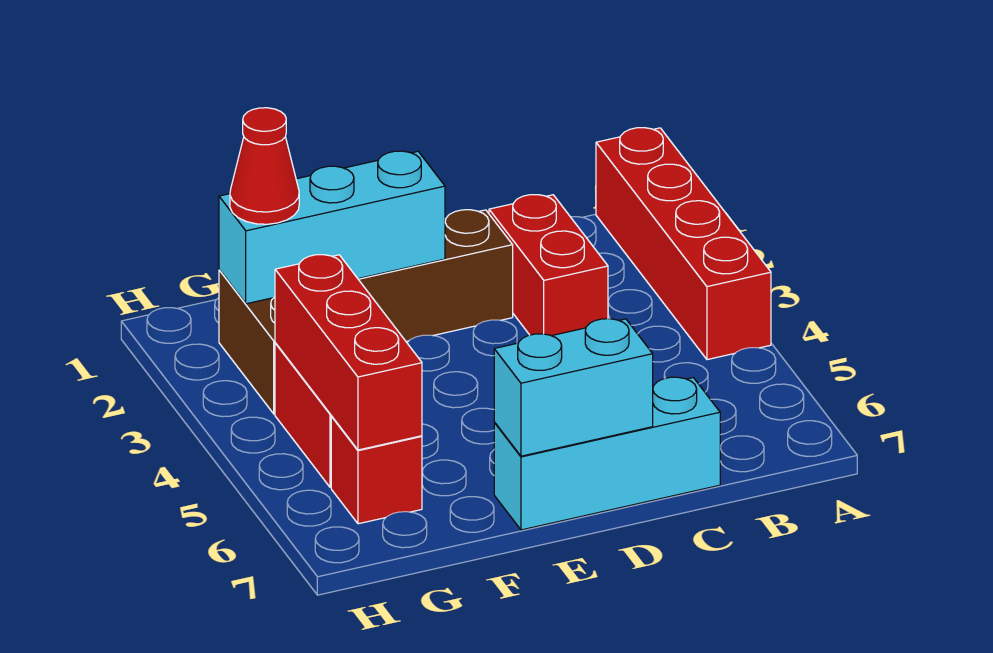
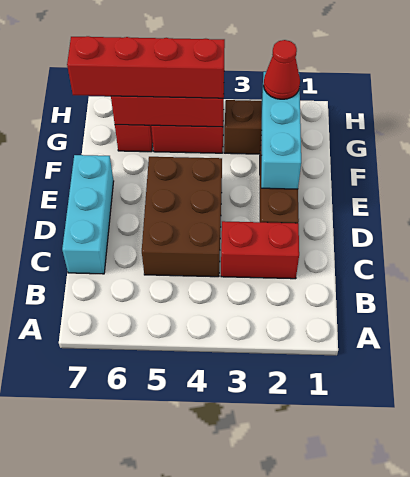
red 1x4 brick [596,128,771,360] -> red 1x4 brick moved to [67,36,225,98]
none -> brown 2x3 brick [142,157,222,277]
cyan 1x2 brick [494,319,653,456] -> none

